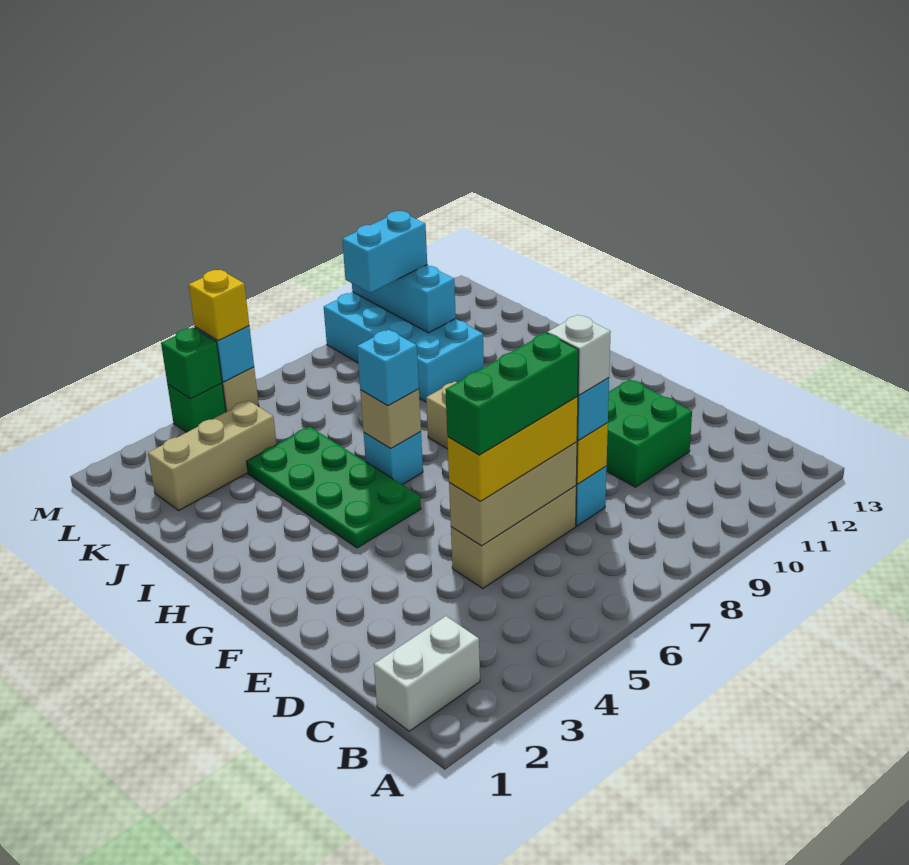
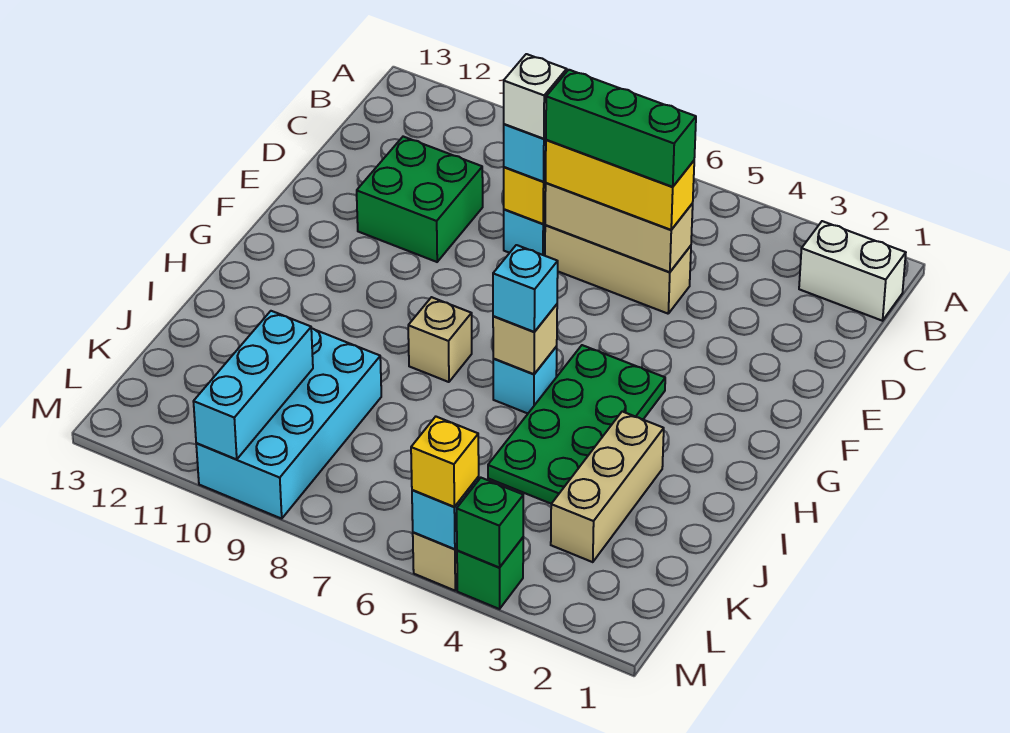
tan 1x3 brick [148,400,277,510] -> tan 1x3 brick turned to [551,412,664,562]
cyan 1x2 brick [342,211,427,293] -> none

